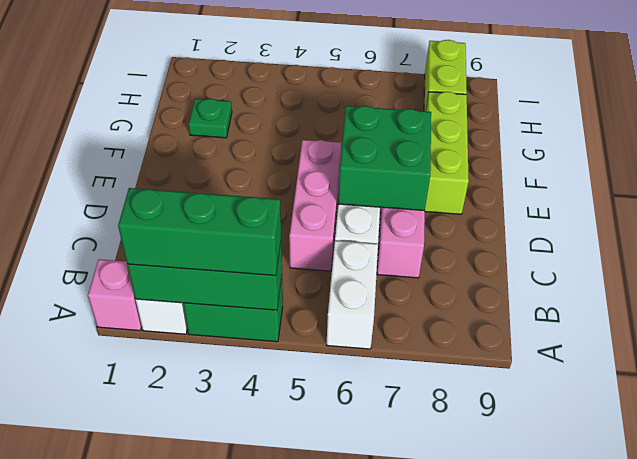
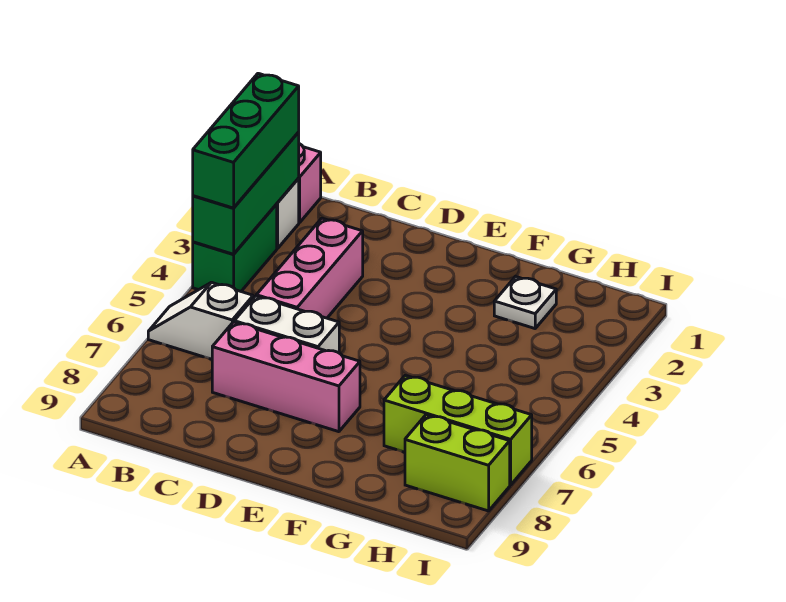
white 1x2 brick [327,241,378,349] -> white 1x2 slope [148,282,253,359]
pink 1x3 brick [289,140,342,271] -> pink 1x3 brick turned to [256,218,363,318]
green 2x2 brick [338,106,431,211] -> none
lime 1x3 brick [425,92,469,214] -> lime 1x3 brick moved to [384,376,532,485]
green 1x1 plate [189,99,232,138] -> white 1x1 plate [494,276,556,328]

